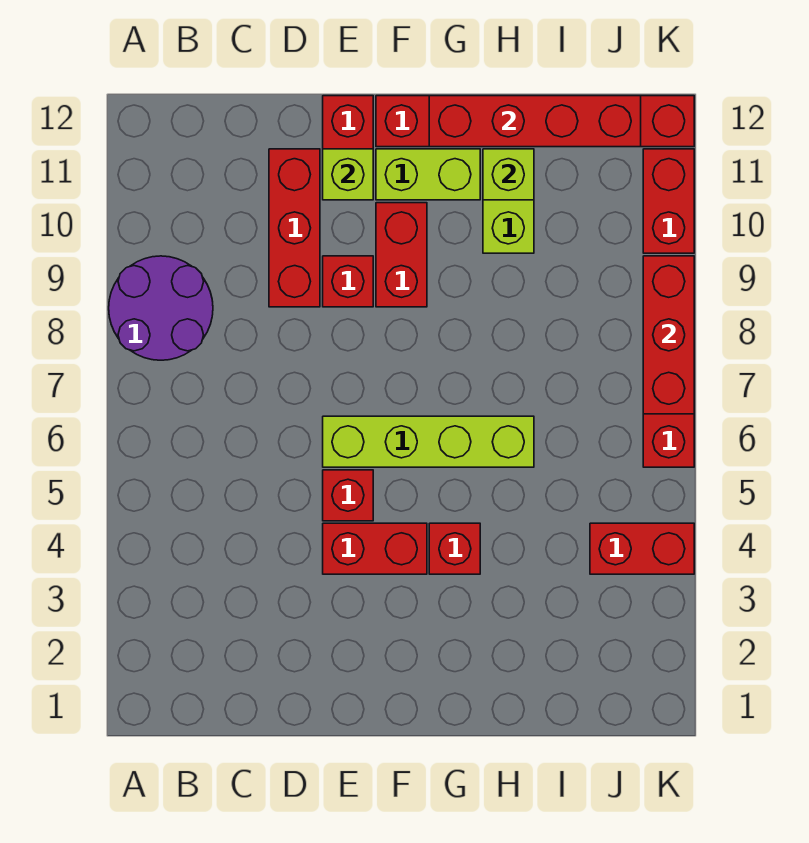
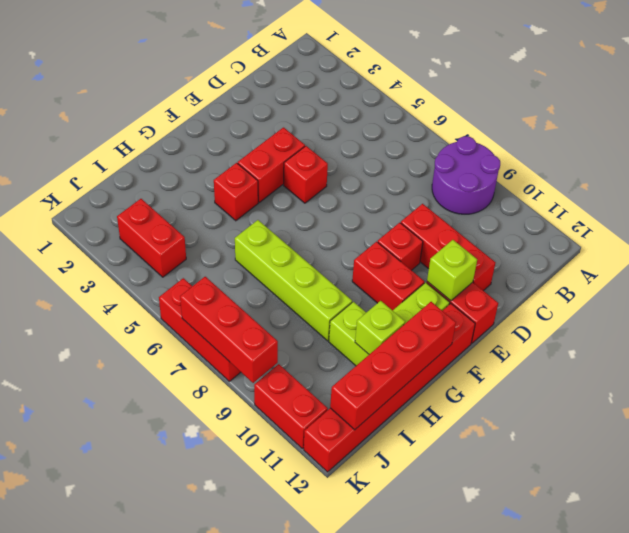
lime 1x4 brick [323,416,534,467] -> lime 1x4 brick turned to [235,220,352,341]
red 1x2 brick [590,523,694,574] -> red 1x2 brick turned to [117,199,186,277]

